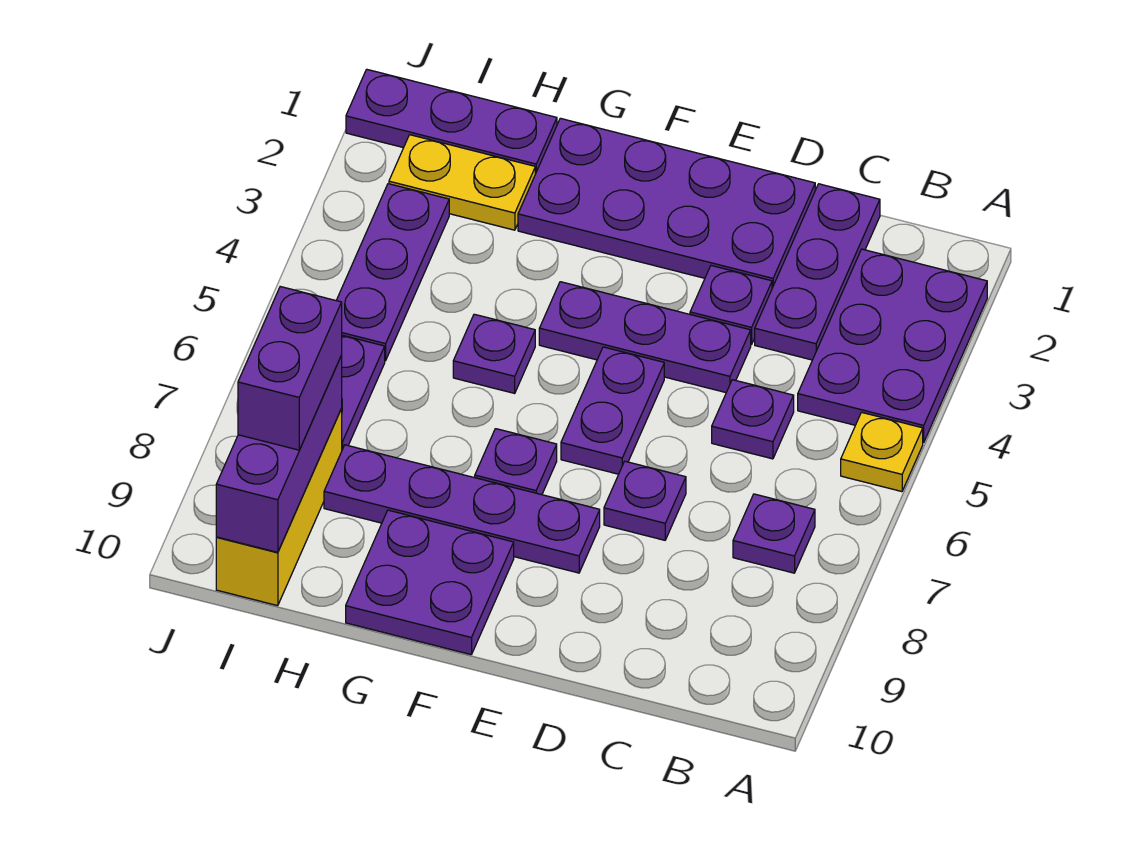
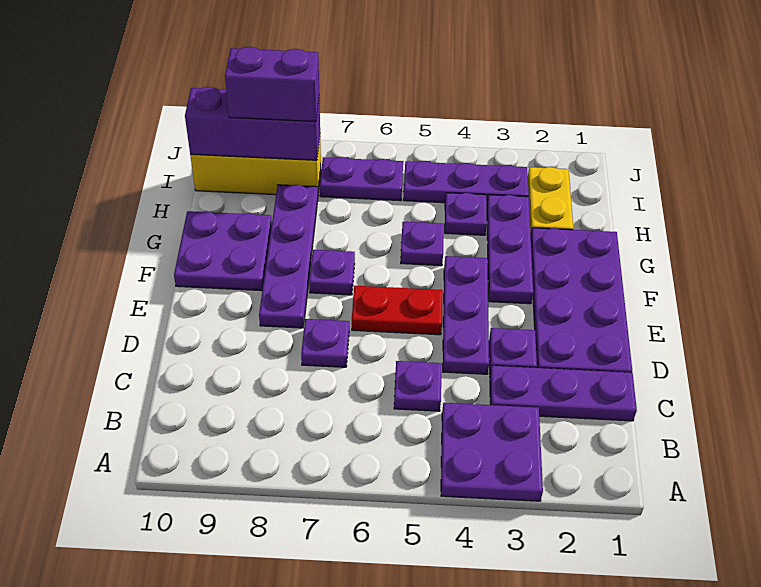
purple 2x3 plate [798,249,987,443] -> purple 2x2 plate [441,403,543,501]
yellow 1x1 plate [841,412,923,492] -> none
purple 1x1 plate [733,494,815,573] -> purple 1x1 plate moved to [445,193,487,235]
purple 1x2 plate [561,347,664,474] -> red 1x2 plate [352,286,443,335]
purple 1x3 plate [346,69,557,174] -> purple 1x3 plate moved to [487,195,533,304]

